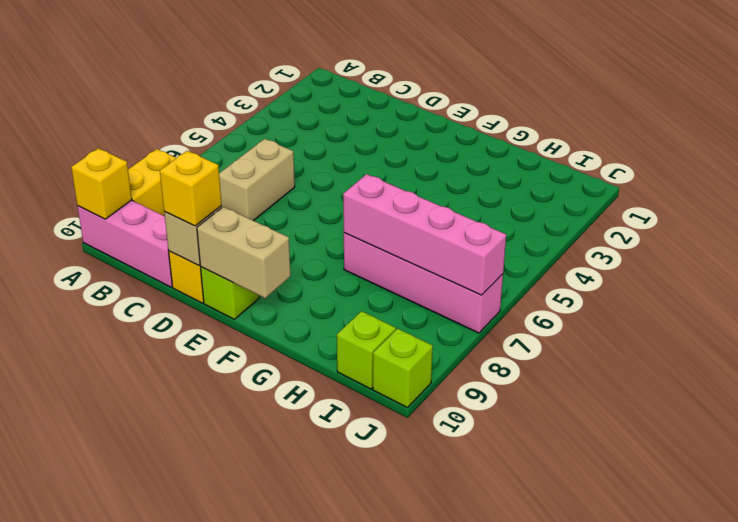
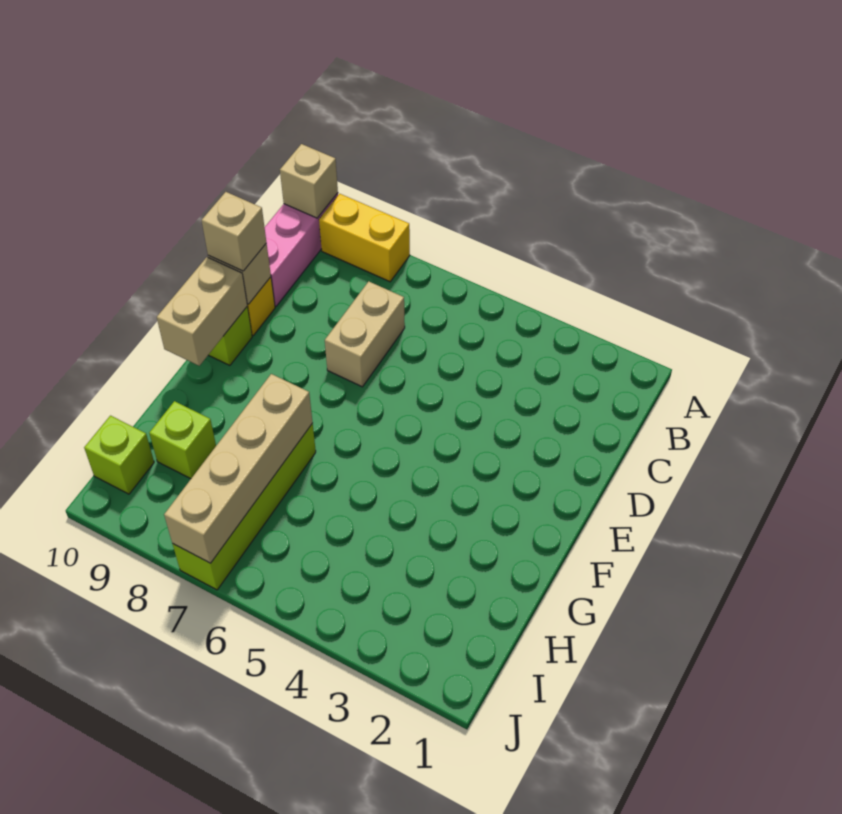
yellow 1x1 brick [71,148,132,219] -> tan 1x1 brick [280,144,338,218]
tan 1x2 brick [219,139,295,221] -> tan 1x2 brick turned to [325,281,405,387]
yellow 1x1 brick [160,151,222,226] -> tan 1x1 brick [202,192,266,271]
pink 1x4 brick [344,233,503,333] -> lime 1x4 brick [173,423,316,590]
pink 1x4 brick [343,174,506,295] -> tan 1x4 brick [164,374,313,563]
lime 1x1 brick [373,329,433,408] -> lime 1x1 brick moved to [149,401,216,479]

